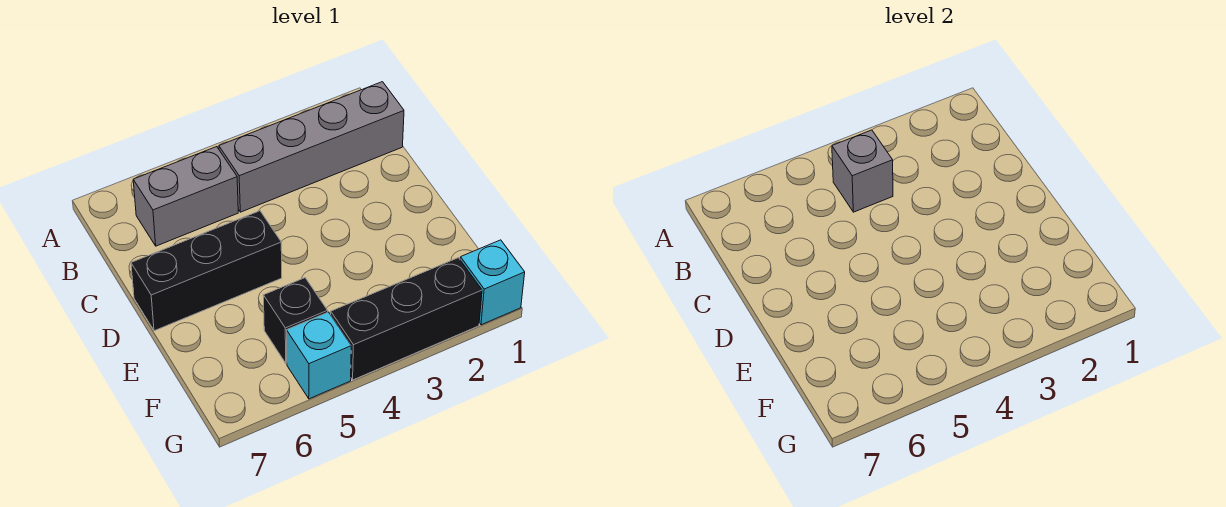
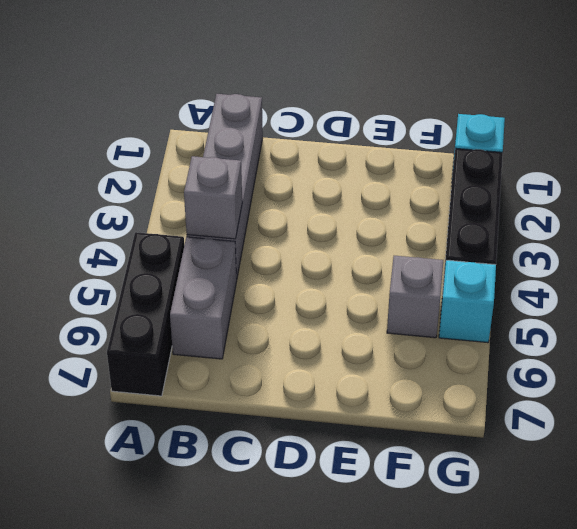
black 1x3 brick [131,211,282,331] -> black 1x3 brick moved to [107,232,184,396]
black 1x1 brick [263,278,328,363] -> grey 1x1 brick [387,256,443,338]

